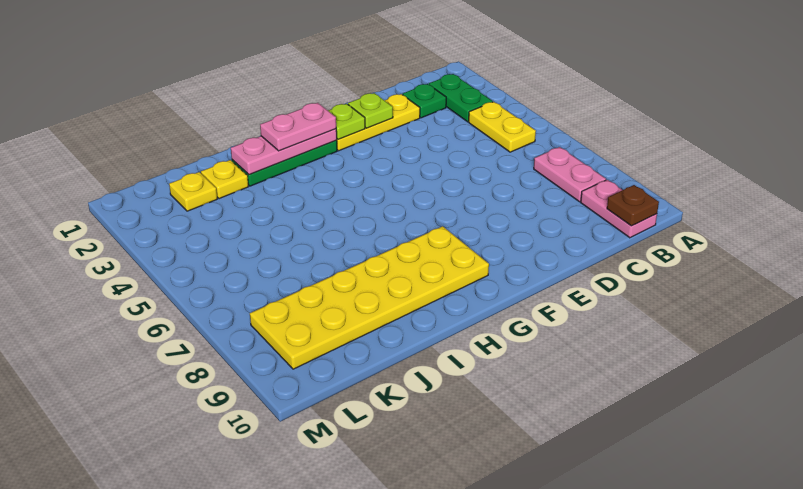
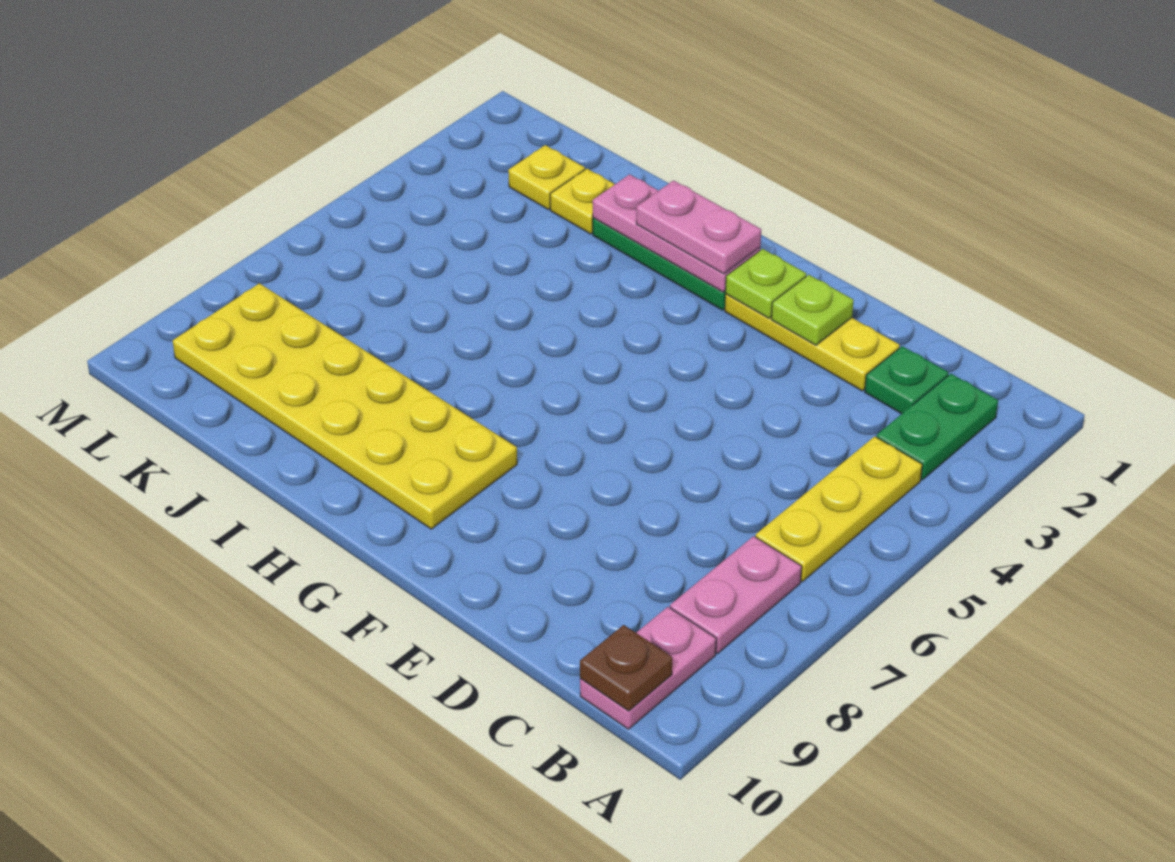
yellow 1x2 plate [469,102,536,152] -> yellow 1x3 plate [755,436,922,582]

